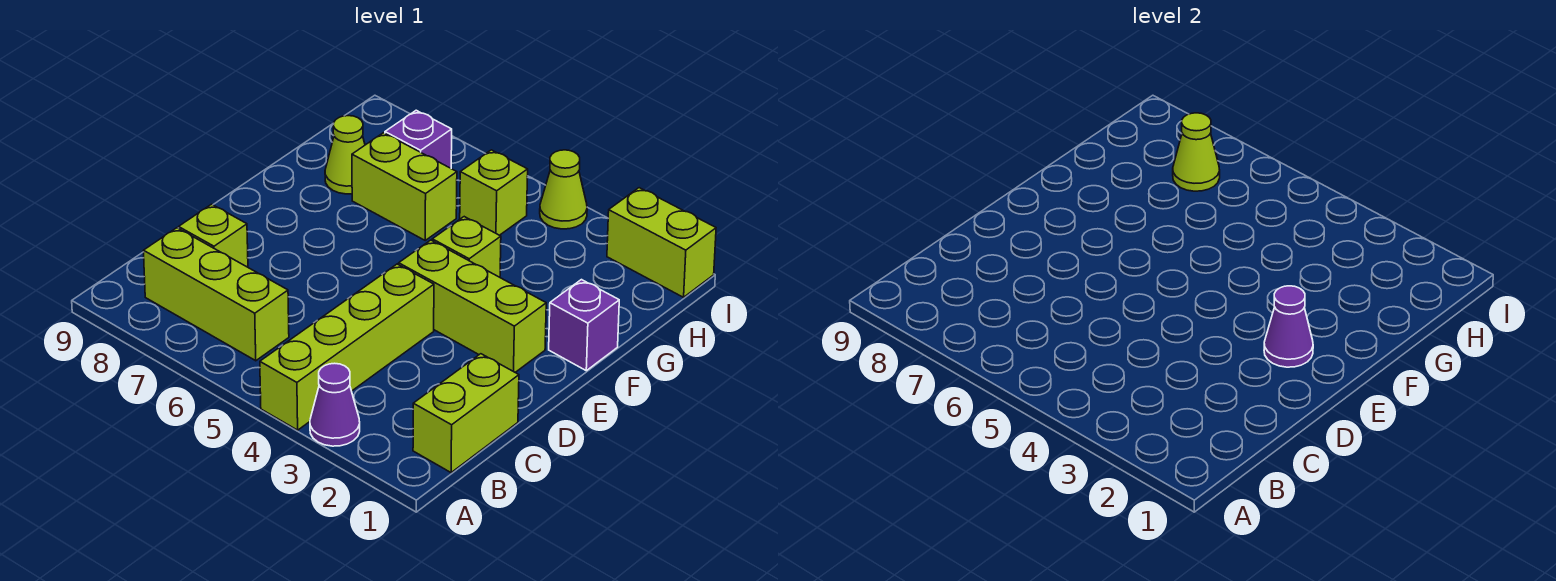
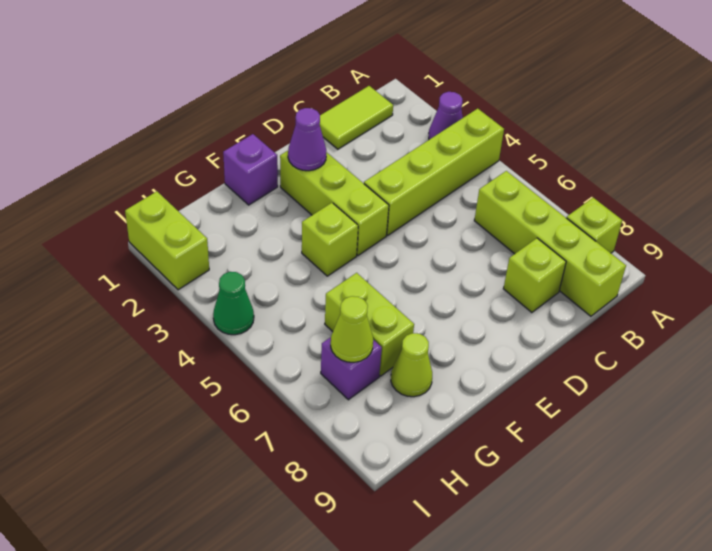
lime 1x2 brick [413,354,519,473] -> lime 1x2 tile [320,86,393,149]
lime 1x3 brick [143,228,289,361] -> lime 1x4 brick [474,171,626,316]
lime 1x1 brick [460,150,528,235] -> lime 1x1 brick moved to [567,198,622,253]
lime 1x1 cone [540,150,587,229] -> green 1x1 cone [213,272,254,335]

